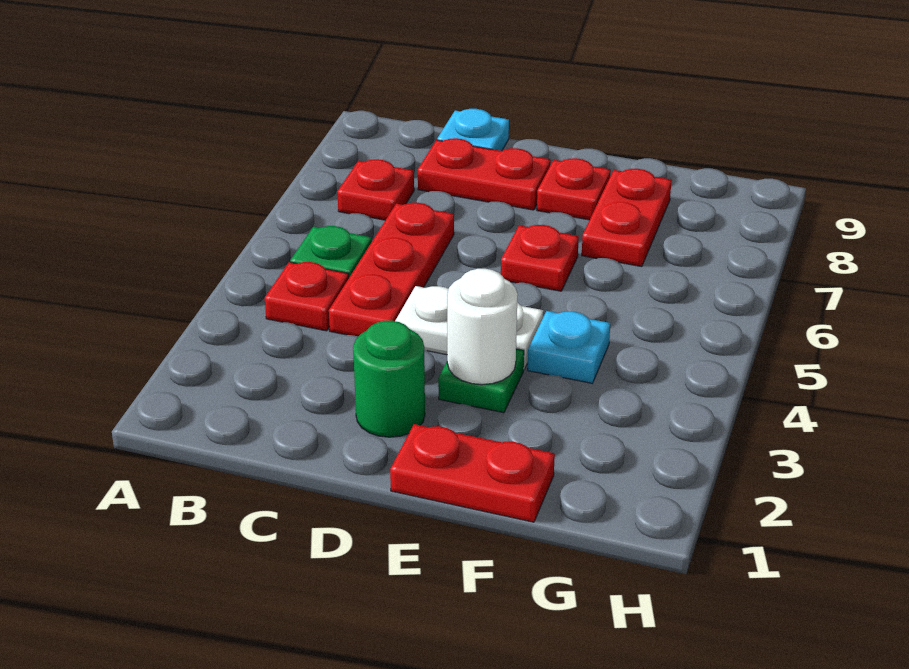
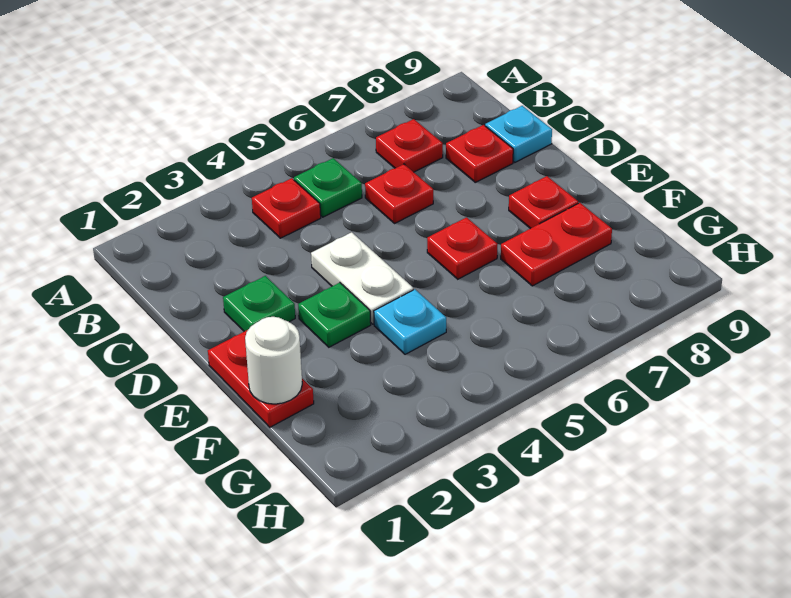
red 1x3 plate [329,203,454,336] -> red 1x1 plate [365,164,433,224]
red 1x2 plate [418,138,551,210] -> red 1x1 plate [446,125,513,182]
green 1x1 round brick [353,321,425,437] -> green 1x1 plate [223,276,295,331]
white 1x1 round brick [447,269,518,385] -> white 1x1 round brick moved to [245,317,302,404]

